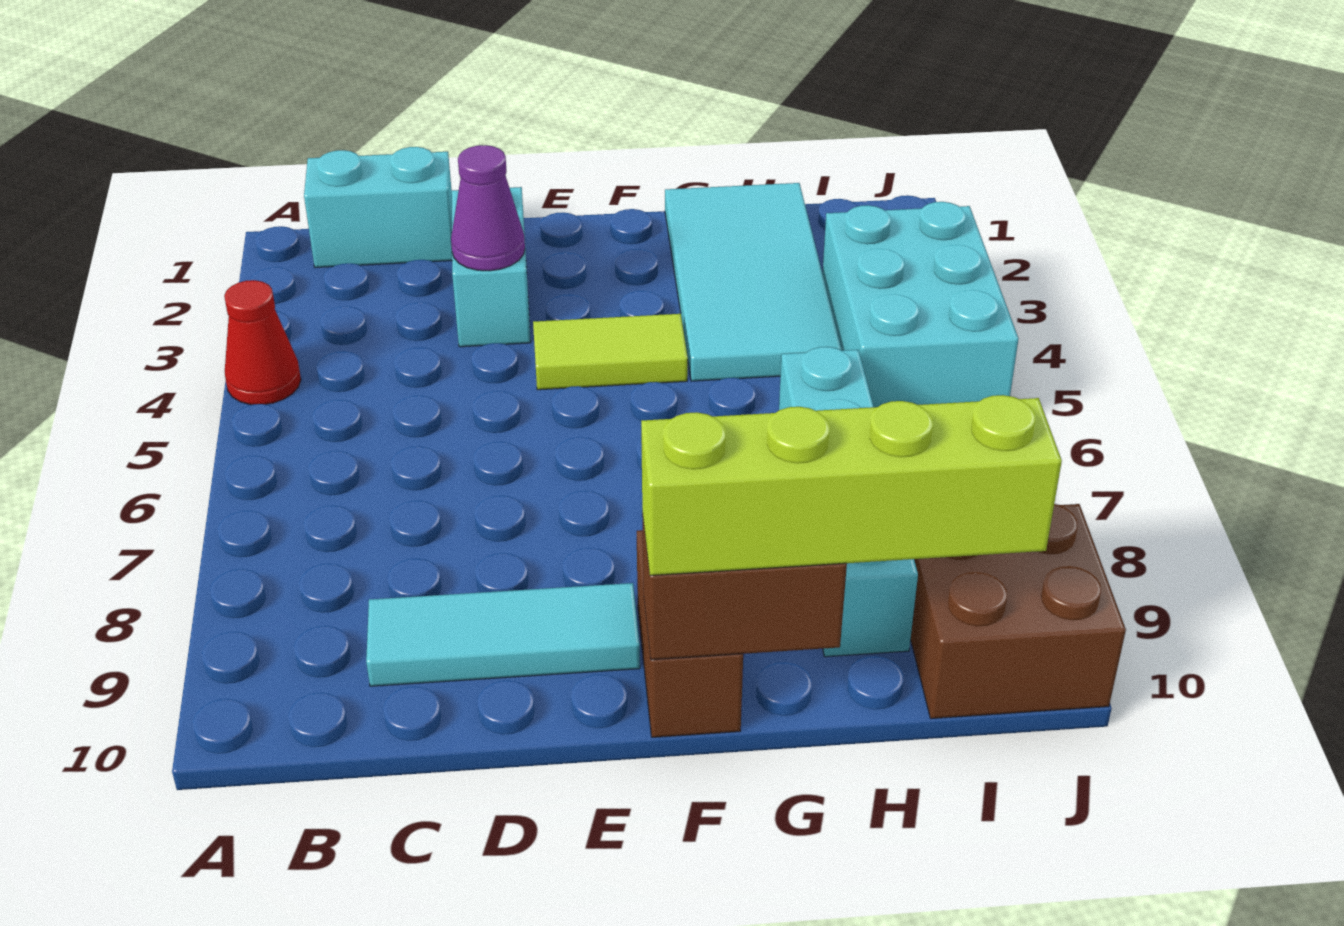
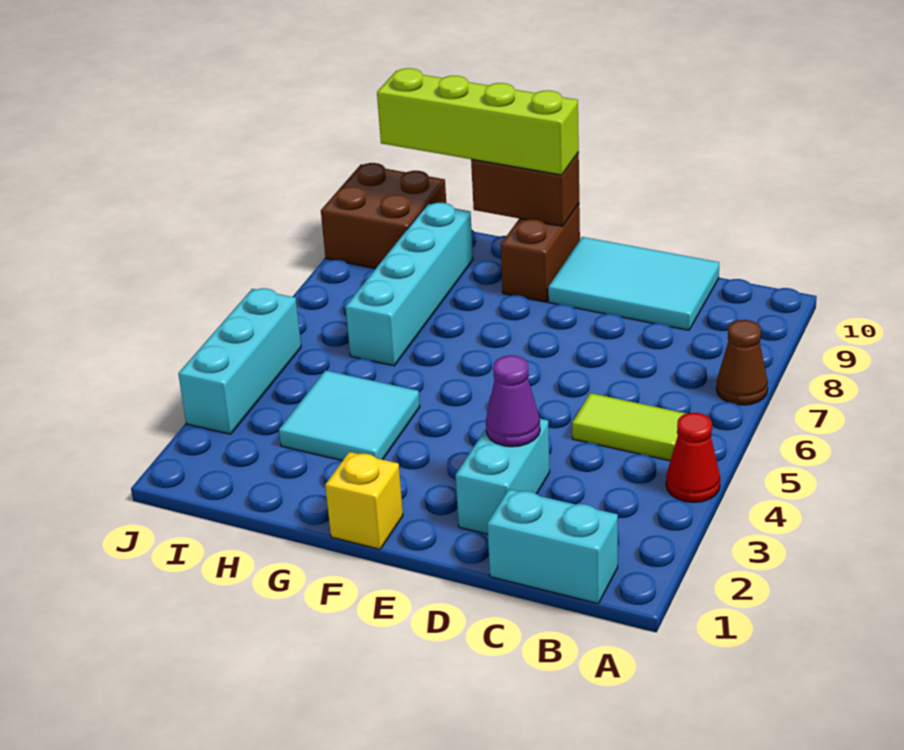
none -> brown 1x1 cone [716,320,768,405]
cyan 1x3 tile [366,583,640,686] -> cyan 2x3 tile [548,237,719,330]
lime 1x2 tile [533,314,688,390] -> lime 1x2 tile moved to [572,393,687,461]
none -> yellow 1x1 brick [325,452,403,549]
cyan 2x4 tile [665,183,842,381] -> cyan 2x2 tile [279,370,420,461]
cyan 2x3 brick [822,202,1018,407] -> cyan 1x3 brick [178,288,301,434]

